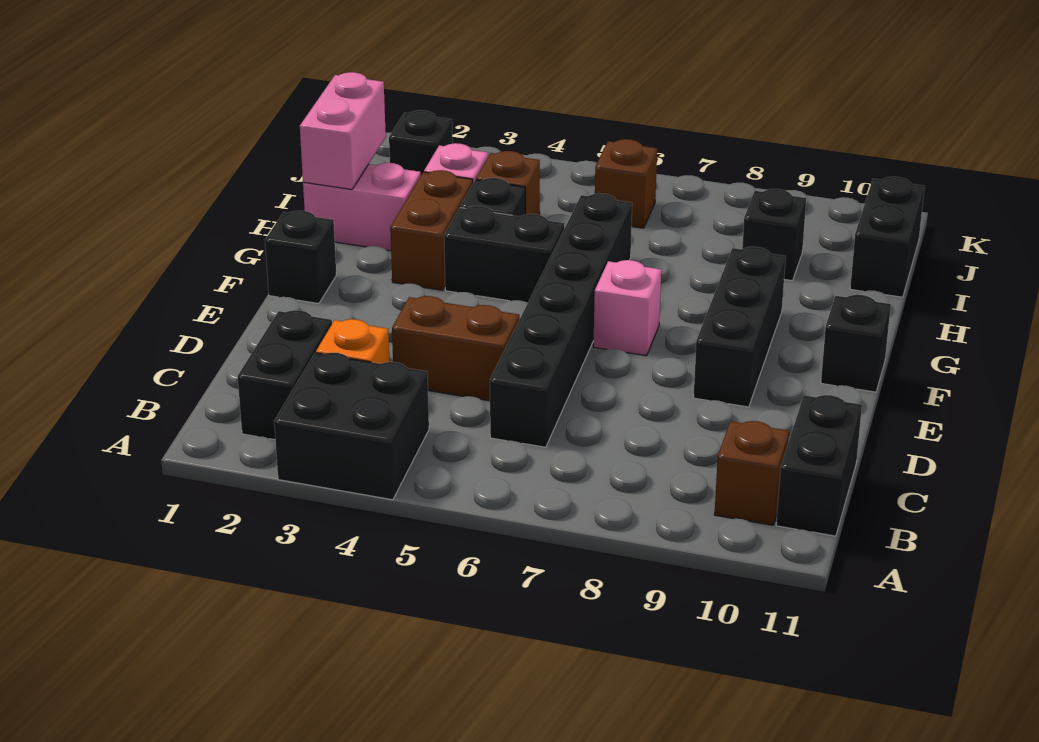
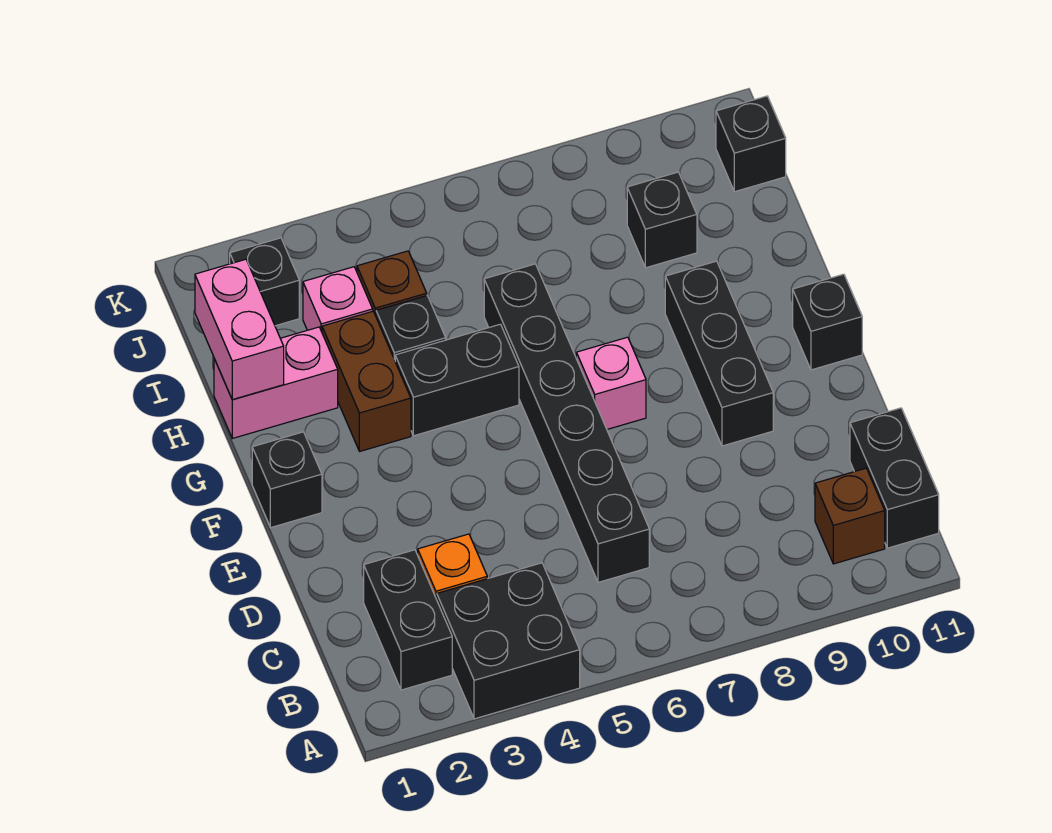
brown 1x2 brick [392,296,519,401] -> none
black 1x2 brick [850,177,925,297] -> black 1x1 brick [716,96,786,192]
brown 1x1 brick [595,139,657,228] -> none

